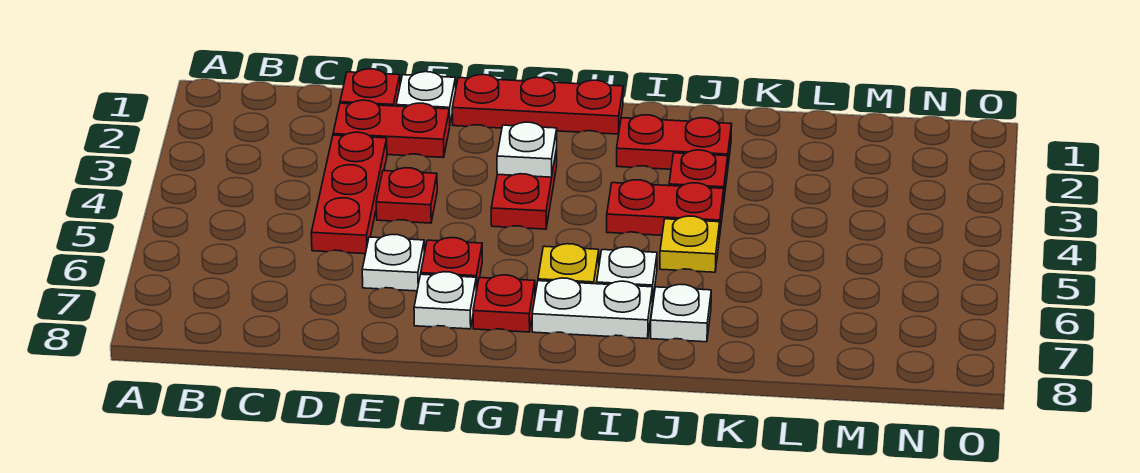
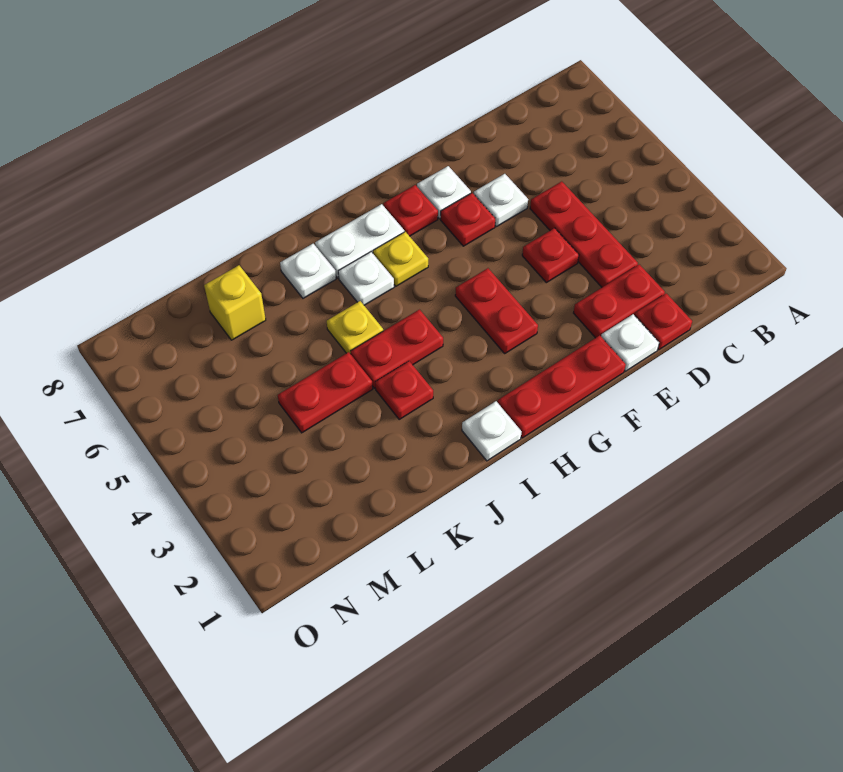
white 1x1 plate [497,122,557,177] -> white 1x1 plate moved to [462,401,521,461]
red 1x2 plate [617,115,732,172] -> red 1x2 plate moved to [278,352,373,433]
none -> yellow 1x1 brick [204,265,266,340]

